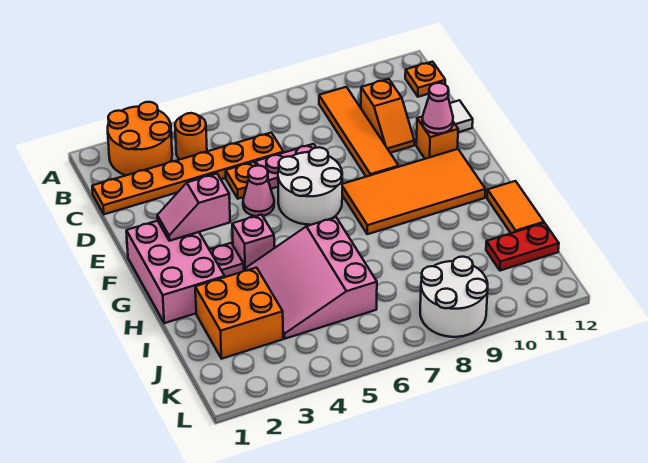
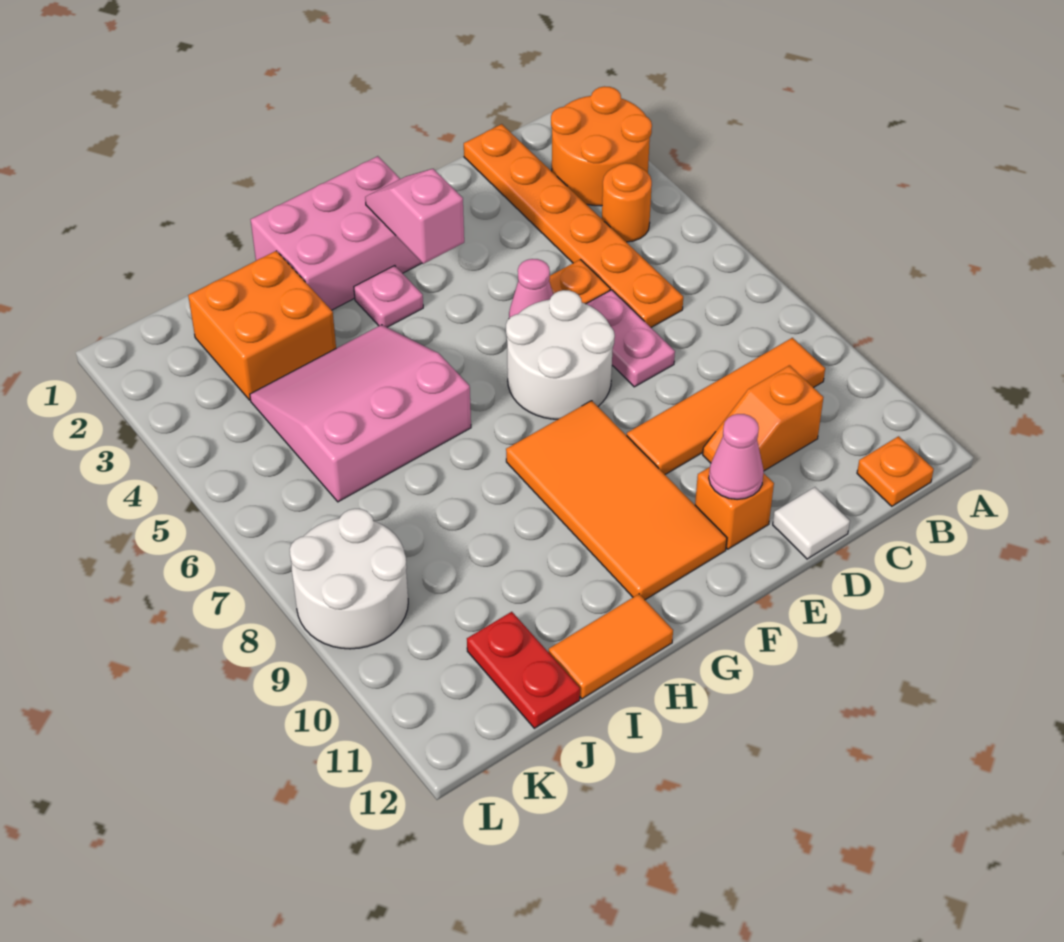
pink 1x1 brick [232,215,274,271] -> none

